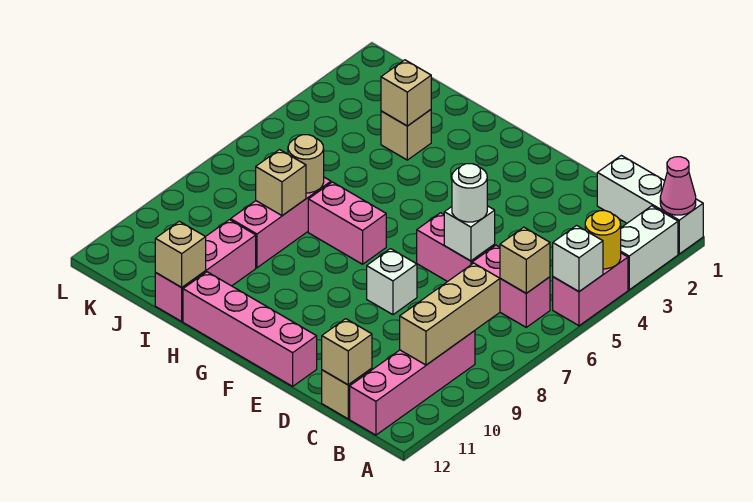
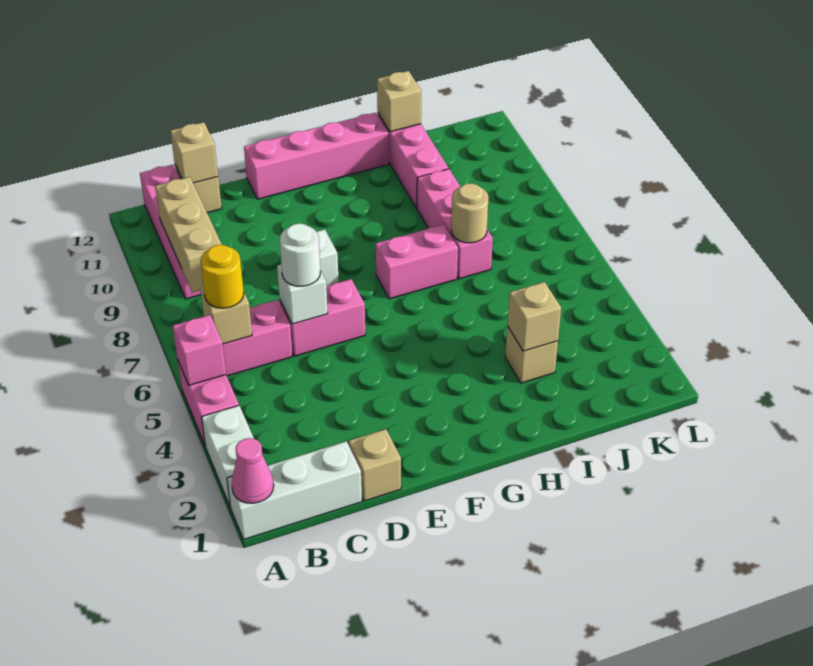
yellow 1x1 round brick [585,211,621,269] -> yellow 1x1 round brick moved to [200,245,244,308]
white 1x1 brick [553,226,603,292] -> pink 1x1 brick [173,315,226,385]
tan 1x1 brick [256,150,306,216] -> tan 1x1 brick moved to [349,429,401,501]

